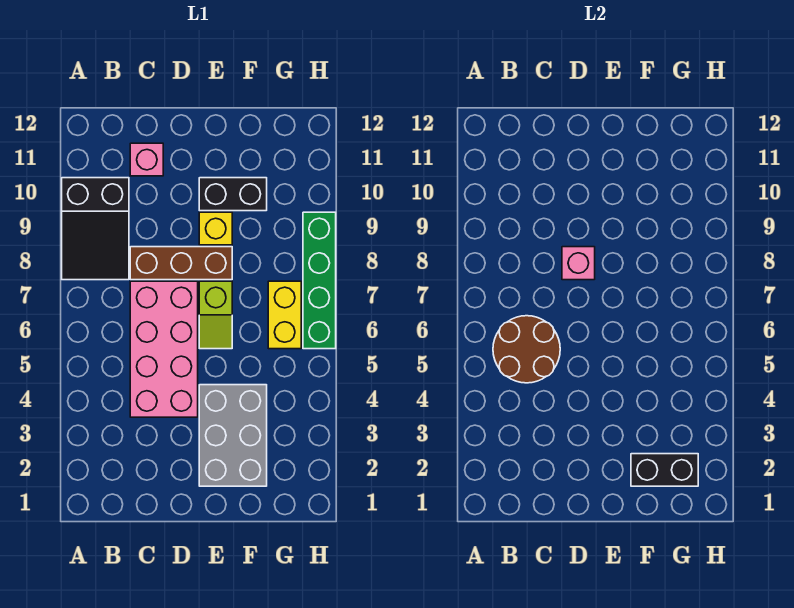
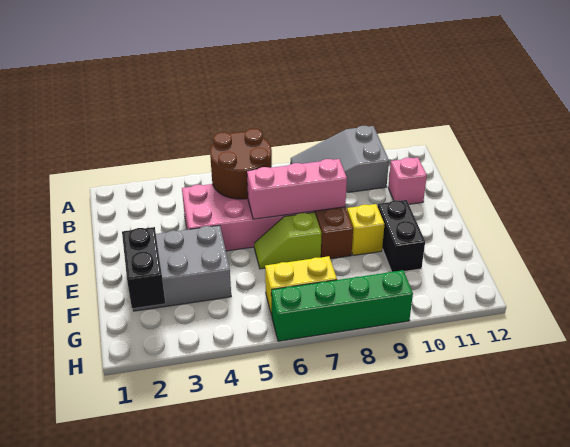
black 2x3 slope [62,178,129,280] -> grey 2x3 slope [291,126,389,193]
pink 1x1 brick [562,247,595,280] -> pink 1x3 brick [247,159,347,219]

